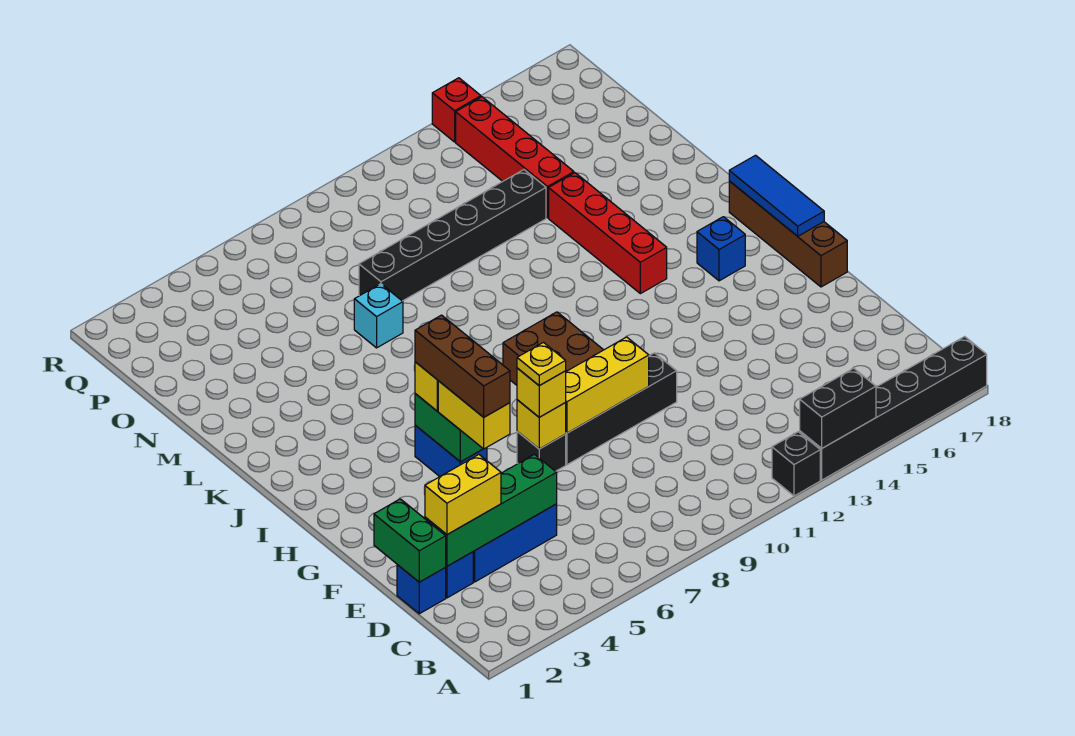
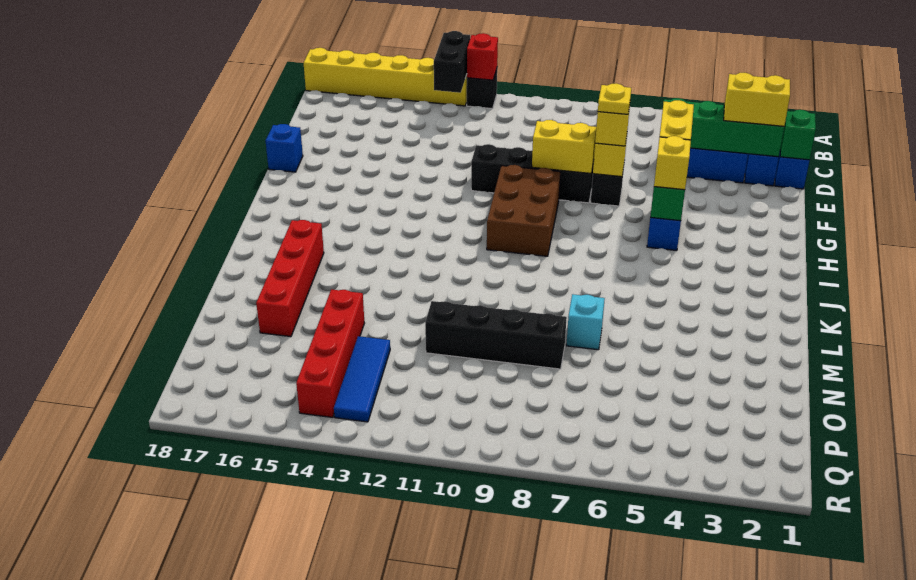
black 1x6 brick [799,337,987,480] -> yellow 1x6 brick [304,48,467,106]
black 1x2 brick [800,368,876,448] -> black 1x2 brick turned to [434,31,470,93]
green 1x2 brick [374,499,446,582] -> green 1x1 brick [780,110,816,160]
brown 1x3 brick [415,315,510,417] -> none
yellow 1x3 brick [565,337,649,433] -> yellow 1x2 brick [532,120,596,173]
brown 1x4 brick [729,181,847,287] -> none
blue 1x3 tile [729,155,824,236] -> blue 1x3 tile moved to [334,336,390,422]
blue 1x1 brick [697,217,745,281] -> blue 1x1 brick moved to [266,124,303,172]
red 1x4 brick [549,173,667,294] -> red 1x4 brick moved to [256,220,324,337]
black 1x6 brick [359,170,546,301] -> black 1x4 brick [425,301,567,369]
red 1x1 brick [432,78,481,142] -> red 1x1 brick moved to [467,33,498,80]

